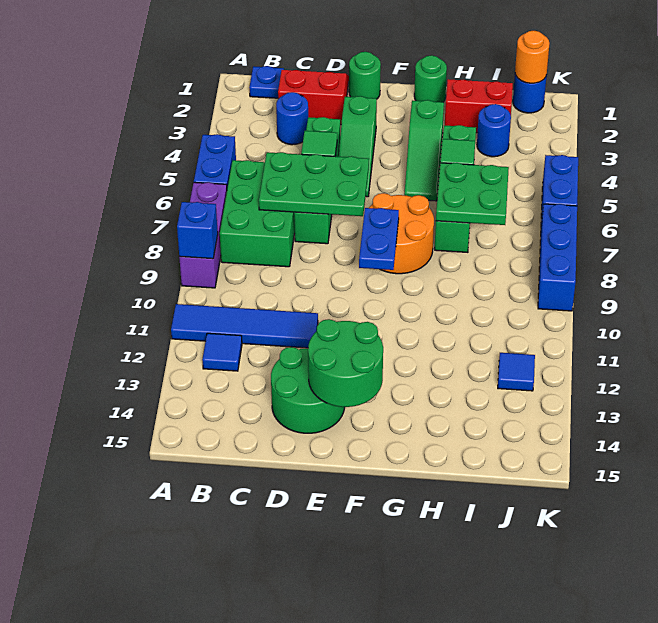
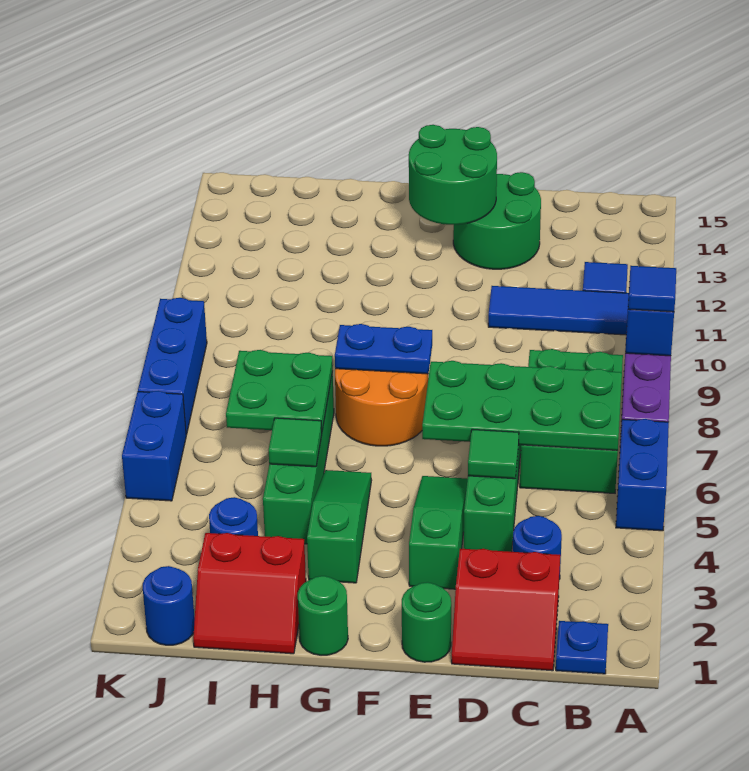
green 2x3 plate [259,152,369,216] -> green 2x4 plate [422,361,622,450]
blue 1x2 plate [359,208,399,270] -> blue 1x2 plate turned to [335,324,432,374]
orange 1x1 round brick [515,31,550,83] -> none
blue 1x1 tile [498,353,535,391] -> blue 1x1 tile moved to [628,266,676,312]

